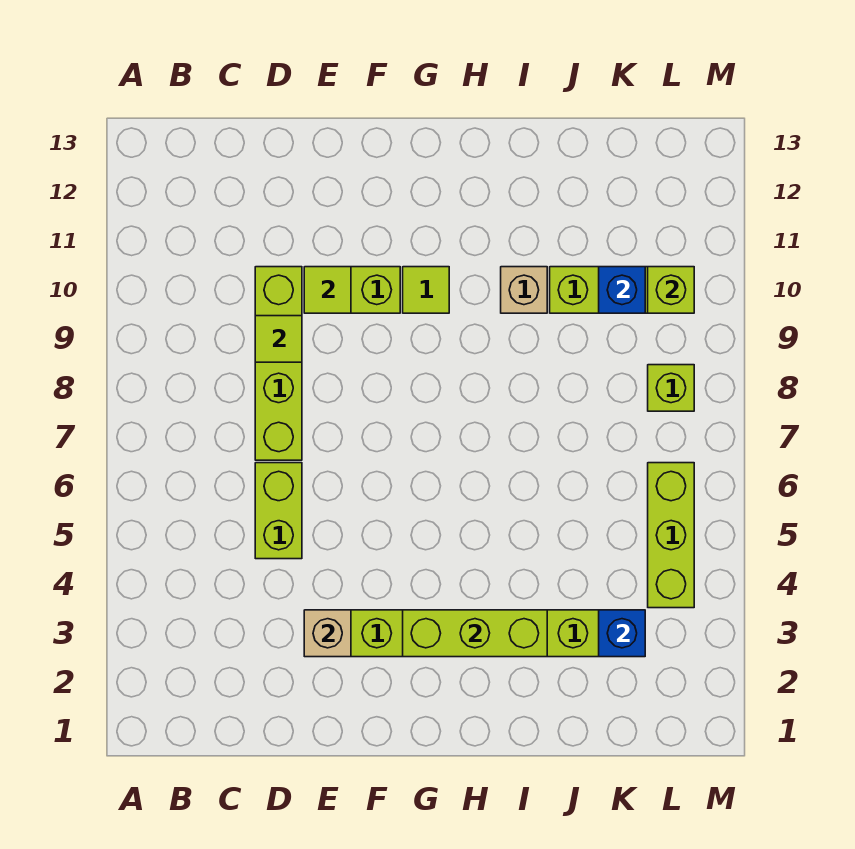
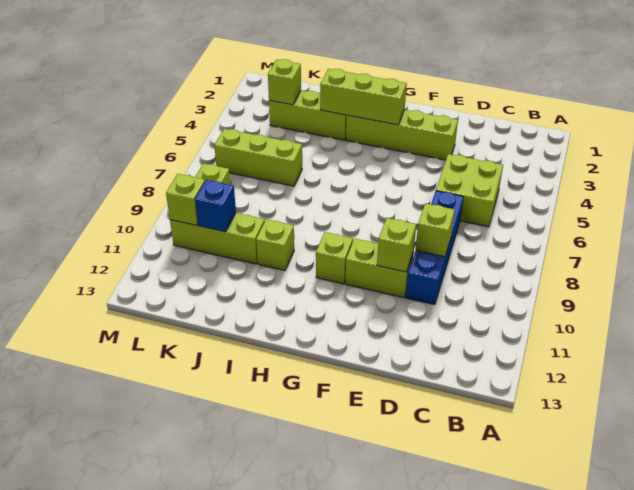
lime 1x2 brick [255,463,302,559] -> lime 2x2 brick [436,154,503,227]
lime 1x4 brick [255,267,302,460] -> blue 1x4 brick [406,191,463,305]
lime 1x1 tile [255,316,302,362] -> lime 1x1 brick [416,203,455,257]
tan 1x1 brick [304,610,351,657] -> none
lime 1x1 tile [304,267,351,313] -> lime 1x1 brick [377,218,416,272]
lime 1x1 tile [403,267,449,313] -> lime 1x1 brick [316,232,353,284]
tan 1x1 brick [501,267,547,313] -> lime 1x1 brick [256,219,294,270]
blue 1x1 brick [599,610,645,657] -> lime 1x1 brick [268,59,301,105]
lime 1x3 brick [648,463,694,608] -> lime 1x3 brick turned to [214,129,302,186]

